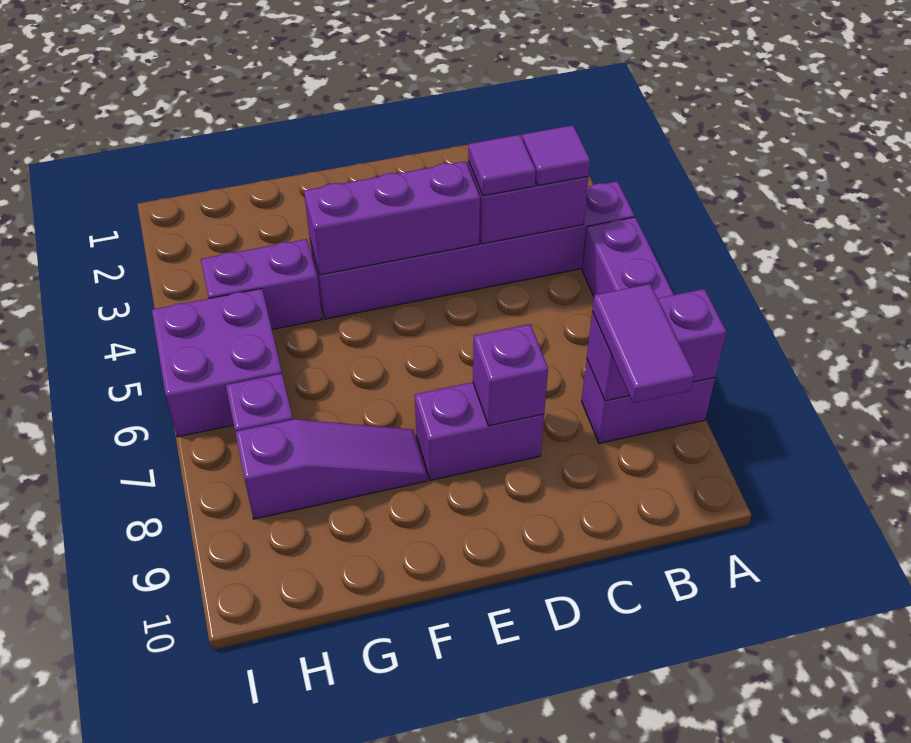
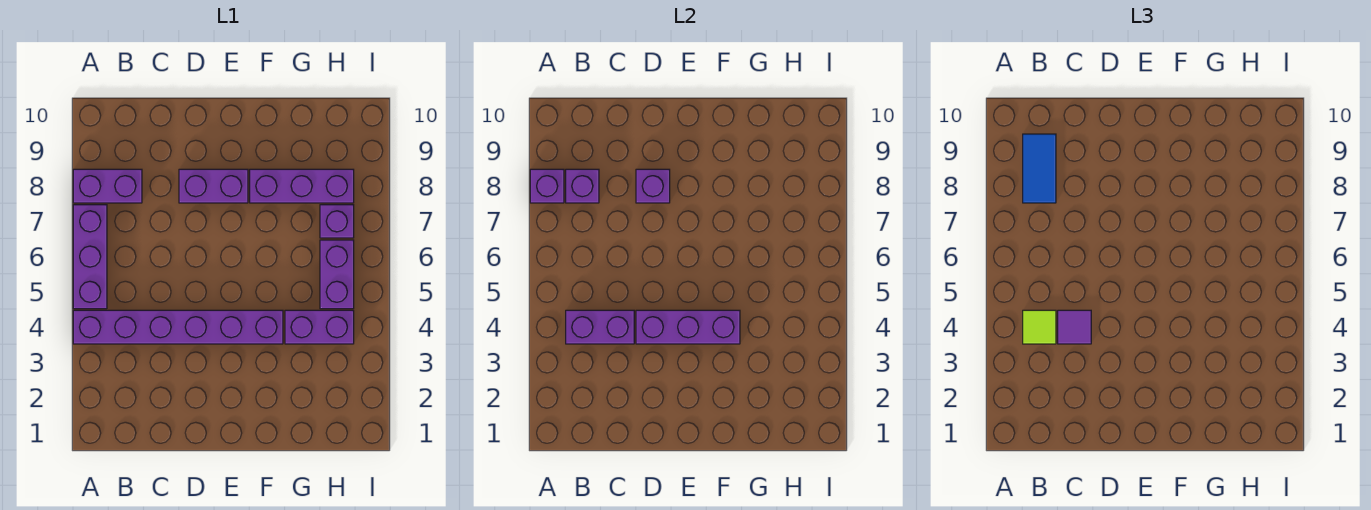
purple 1x1 tile [522,125,590,186] -> lime 1x1 tile [1023,310,1056,344]
purple 1x2 tile [592,284,694,403] -> blue 1x2 tile [1023,134,1056,203]
purple 1x3 slope [235,419,427,519] -> purple 1x3 brick [250,169,354,203]
purple 2x2 brick [152,289,282,437] -> purple 1x2 brick [320,240,354,309]

